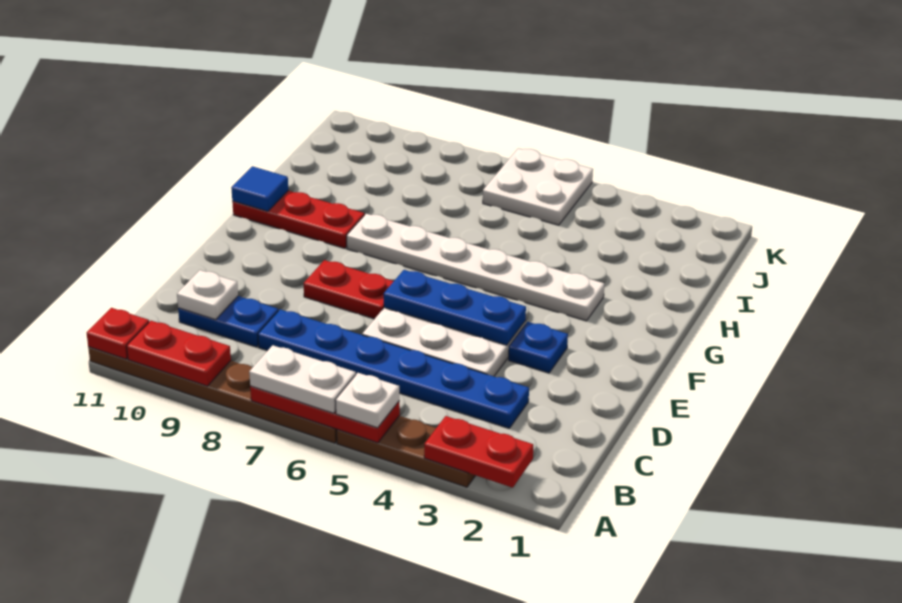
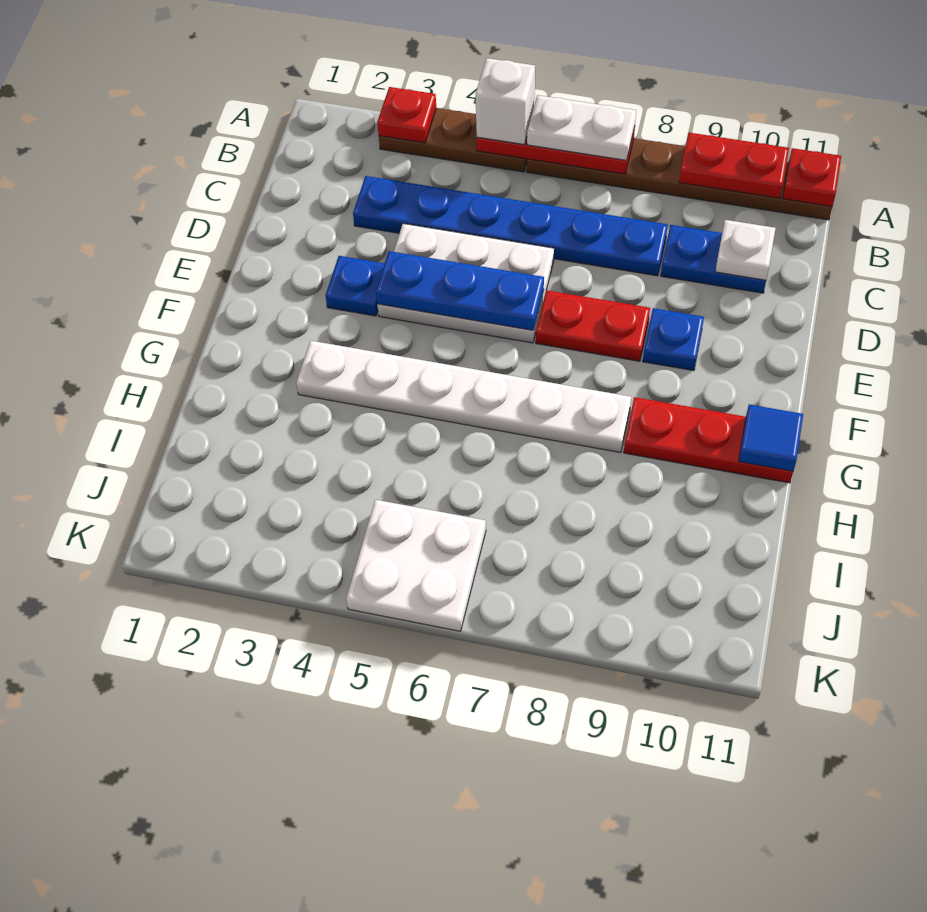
red 1x2 plate [424,416,533,488] -> red 1x1 plate [377,87,436,143]
white 1x1 plate [335,373,399,428] -> white 1x1 brick [475,58,535,144]
none -> blue 1x1 plate [643,308,704,371]

